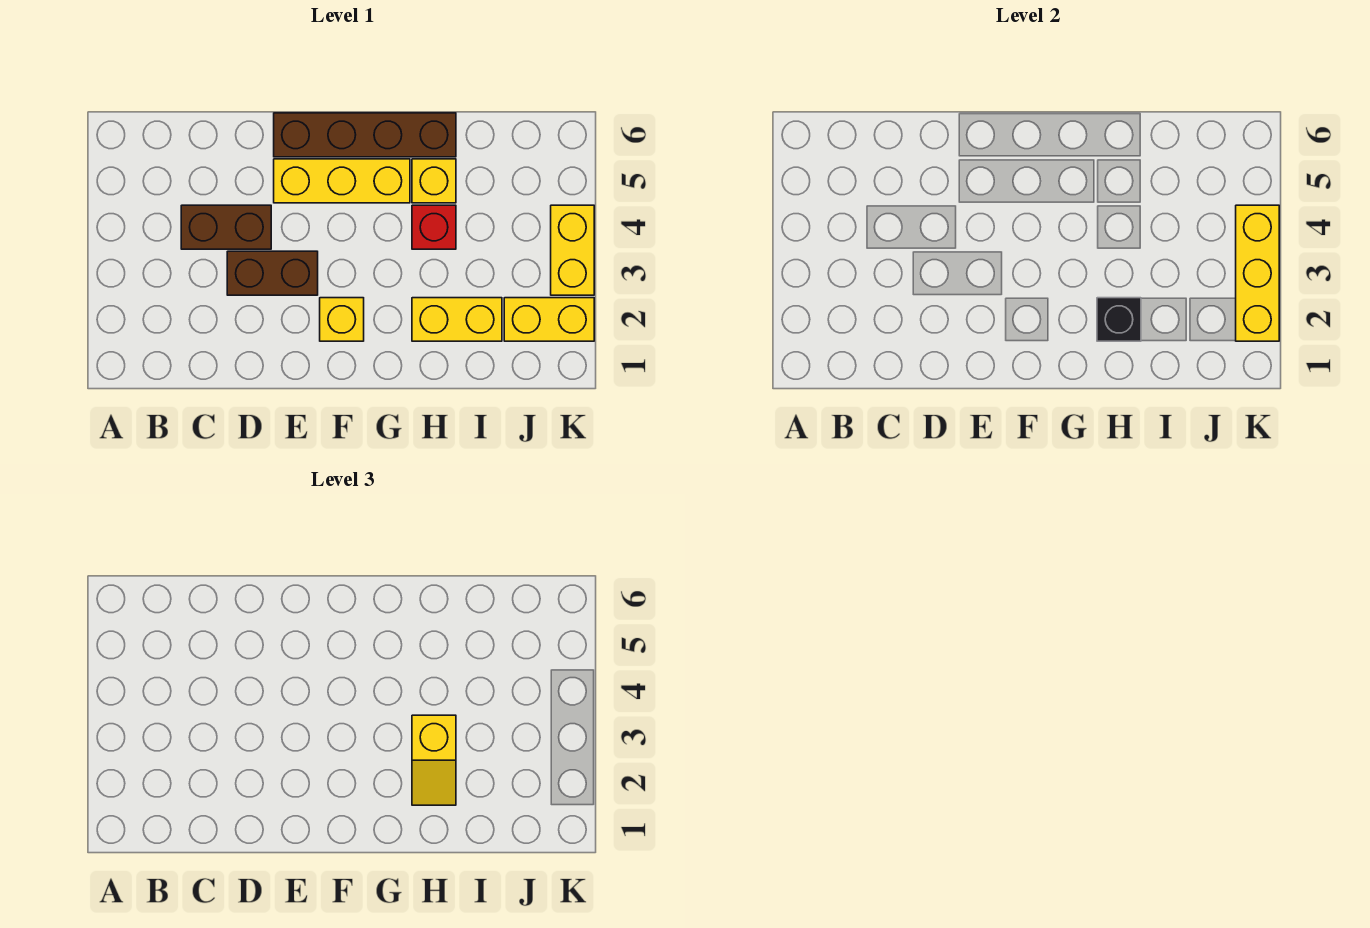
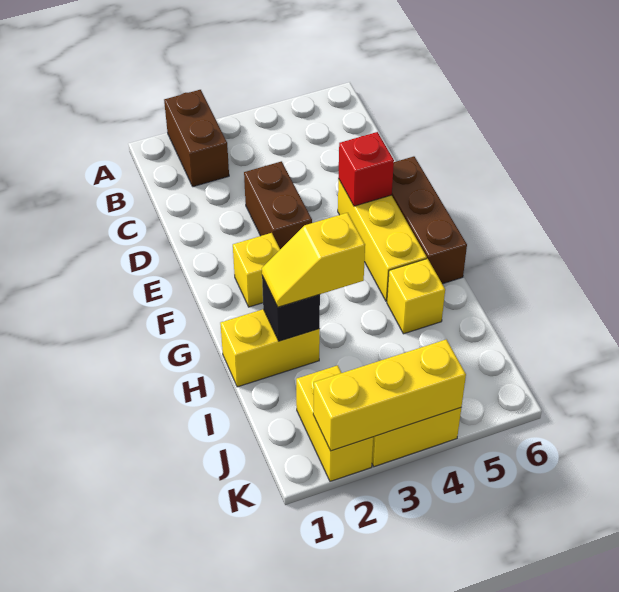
brown 1x2 brick [181,205,271,249] -> brown 1x2 brick moved to [164,90,229,187]
brown 1x4 brick [274,113,456,157] -> brown 1x3 brick [392,156,467,284]
yellow 1x2 brick [412,298,502,341] -> yellow 1x2 brick turned to [220,309,320,387]
red 1x1 brick [412,205,456,249] -> red 1x1 brick moved to [338,132,394,206]

